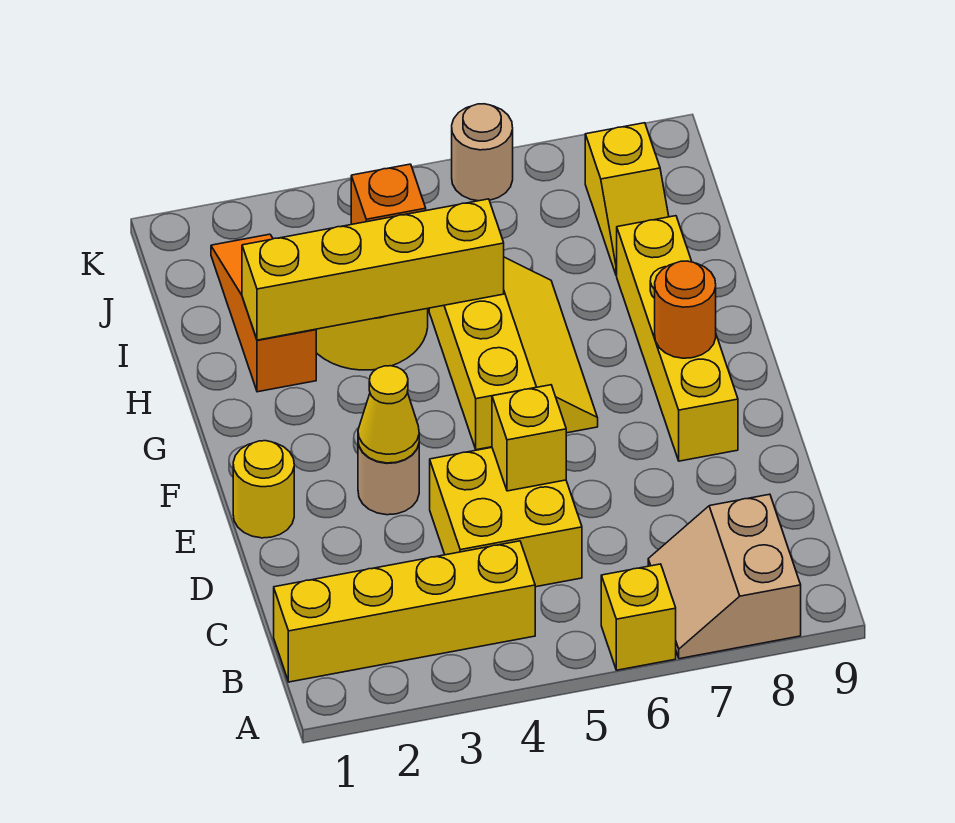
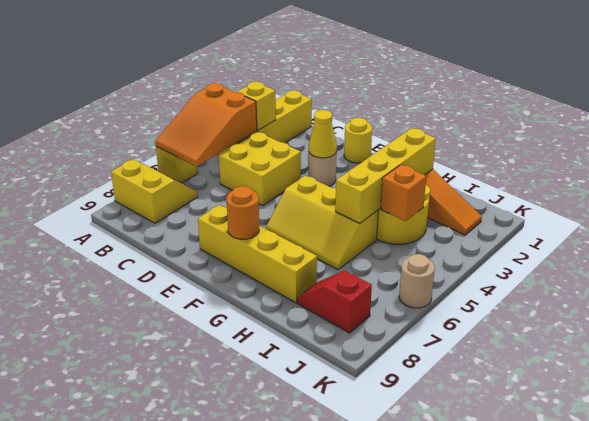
none -> orange 2x3 slope [155,83,257,167]
tan 2x2 slope [648,494,801,659] -> yellow 2x2 slope [111,159,198,223]
yellow 1x1 brick [492,385,566,491] -> yellow 1x1 brick moved to [237,82,276,130]
yellow 1x2 slope [585,123,669,275] -> red 1x2 slope [297,270,372,333]

